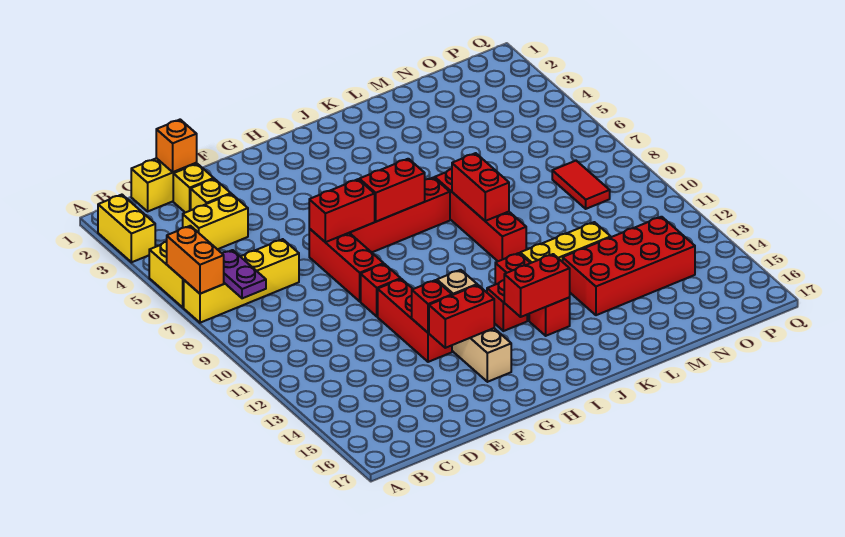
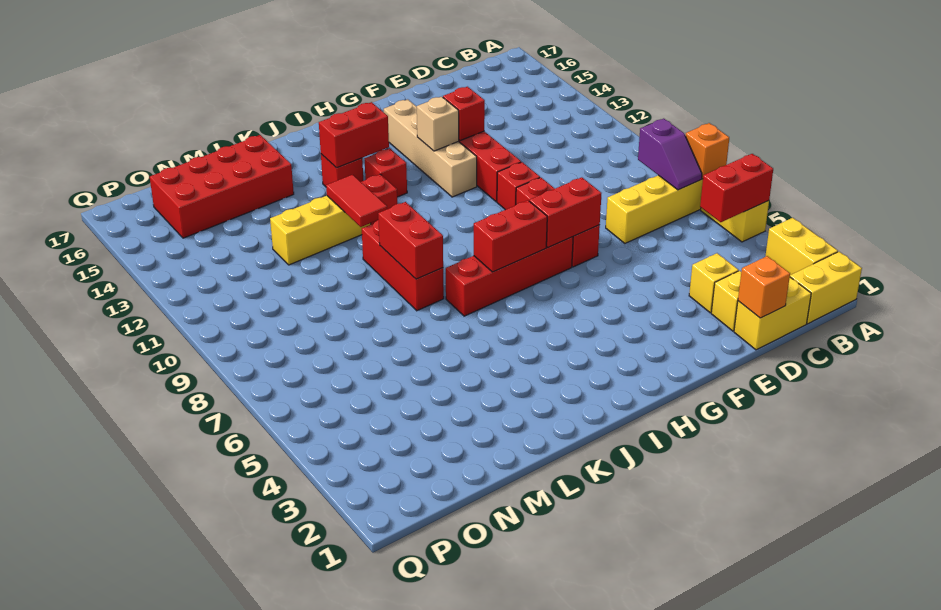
orange 1x2 brick [167,226,224,294] -> orange 1x1 brick [686,123,729,179]
purple 1x2 plate [222,250,266,298] -> purple 1x2 slope [638,119,702,190]
yellow 1x2 brick [183,194,248,249] -> yellow 1x2 brick moved to [790,252,862,324]
red 1x2 brick [429,285,494,348] -> red 1x2 brick moved to [700,154,773,222]
red 1x4 brick [435,169,526,261] -> red 1x3 brick [362,220,444,311]
red 2x4 brick [563,217,695,315] -> red 2x4 brick moved to [150,135,294,238]
red 1x2 tile [552,161,610,209] -> red 1x2 tile moved to [326,175,387,227]

